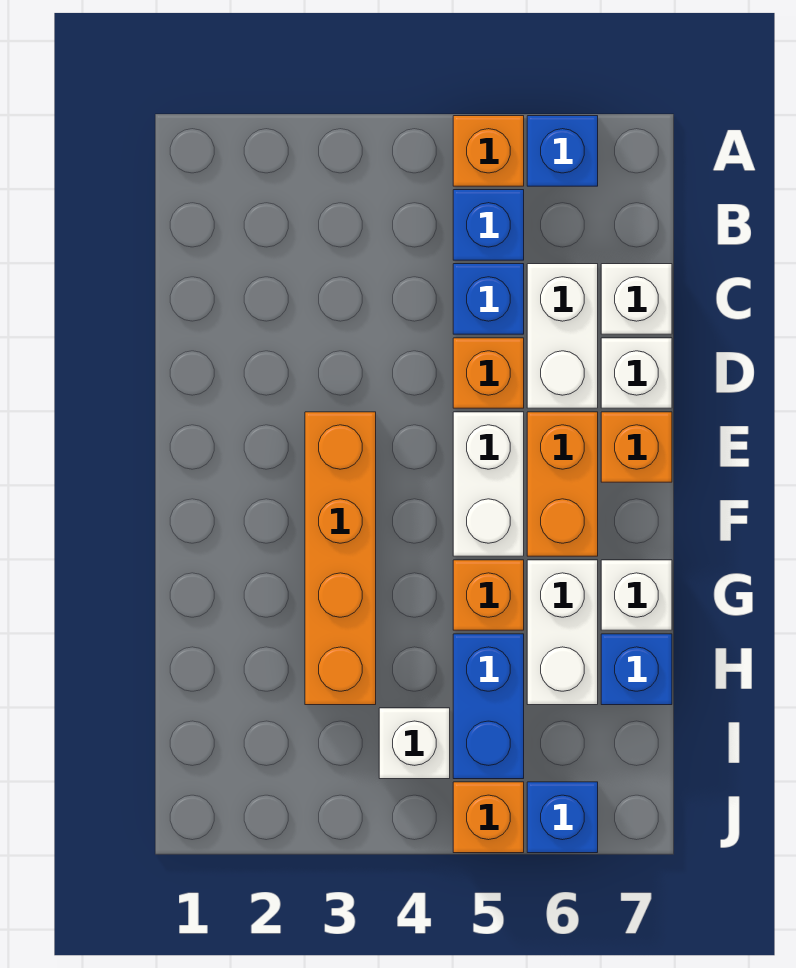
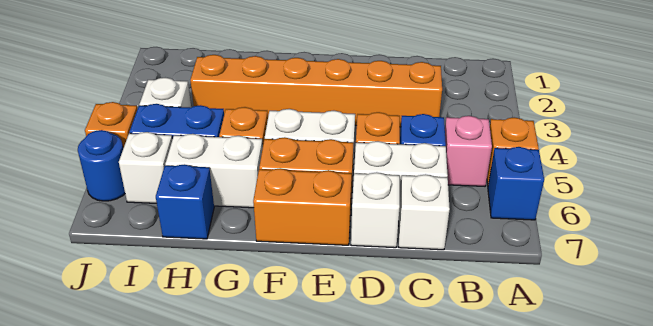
blue 1x1 brick [453,190,524,260] -> pink 1x1 brick [445,116,492,186]
orange 1x4 brick [305,412,376,705] -> orange 1x6 brick [190,55,442,127]
orange 1x1 brick [601,412,672,482] -> orange 1x2 brick [253,168,352,245]
white 1x1 brick [601,560,672,630] -> white 1x1 brick moved to [119,132,172,203]
blue 1x1 brick [527,782,598,853] -> blue 1x1 round brick [78,130,125,201]

